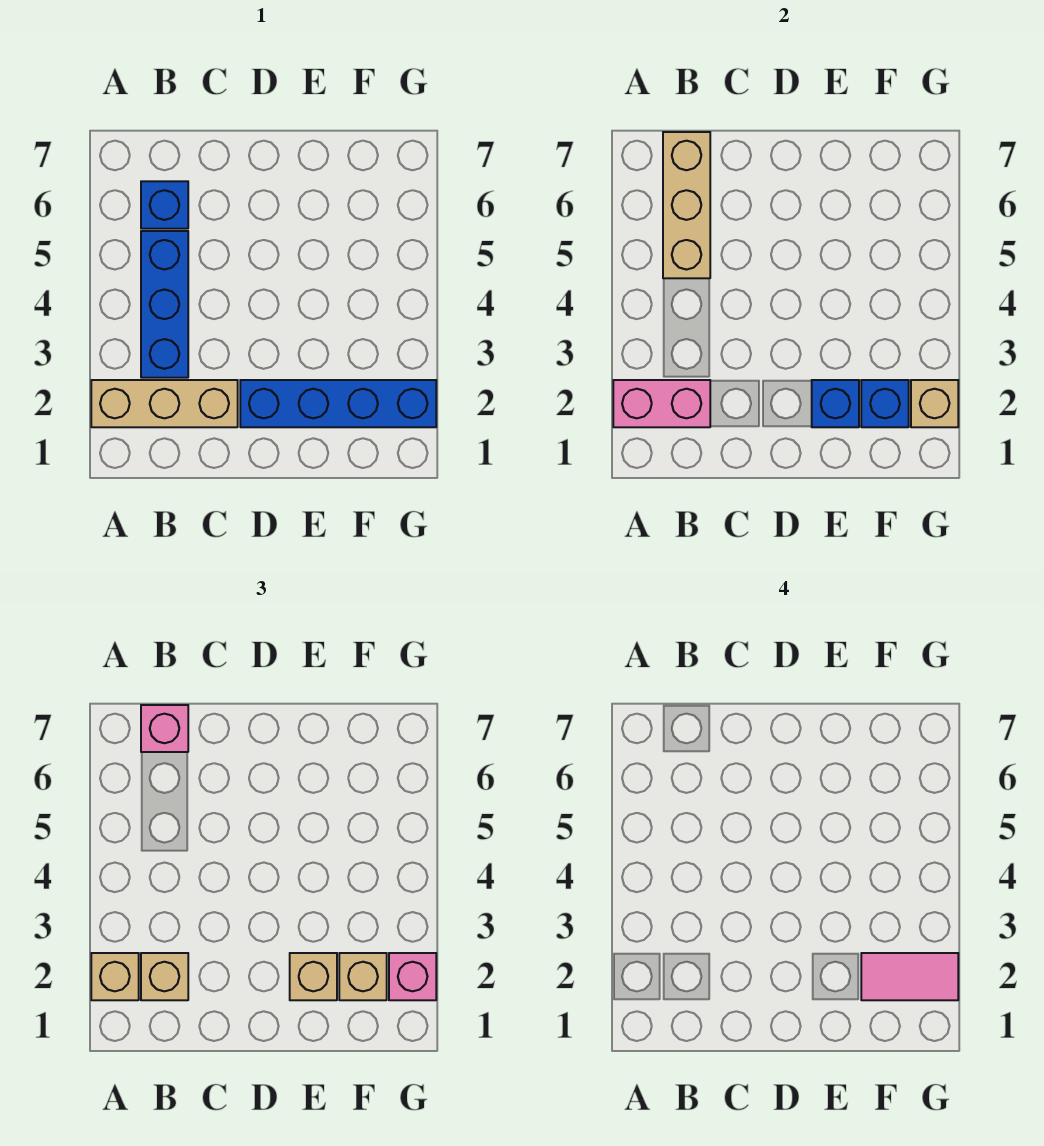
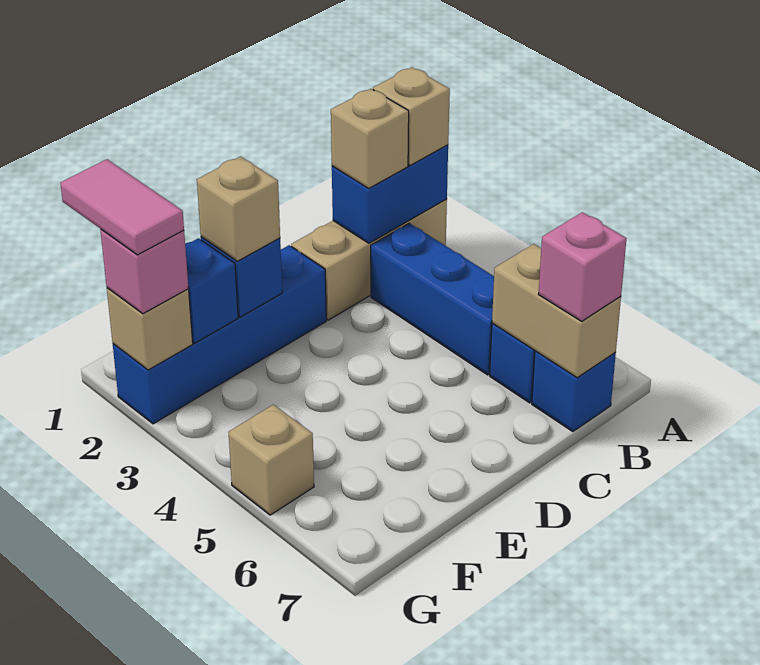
pink 1x2 brick [613,380,710,427] -> blue 1x2 brick [332,145,448,243]
tan 1x3 brick [663,132,710,278] -> tan 1x2 brick [492,244,621,378]
none -> blue 1x1 brick [532,351,616,432]
tan 1x1 brick [339,953,387,1000] -> tan 1x1 brick moved to [228,405,314,515]
pink 1x2 tile [861,953,958,1000] -> pink 1x2 tile turned to [60,159,184,255]

